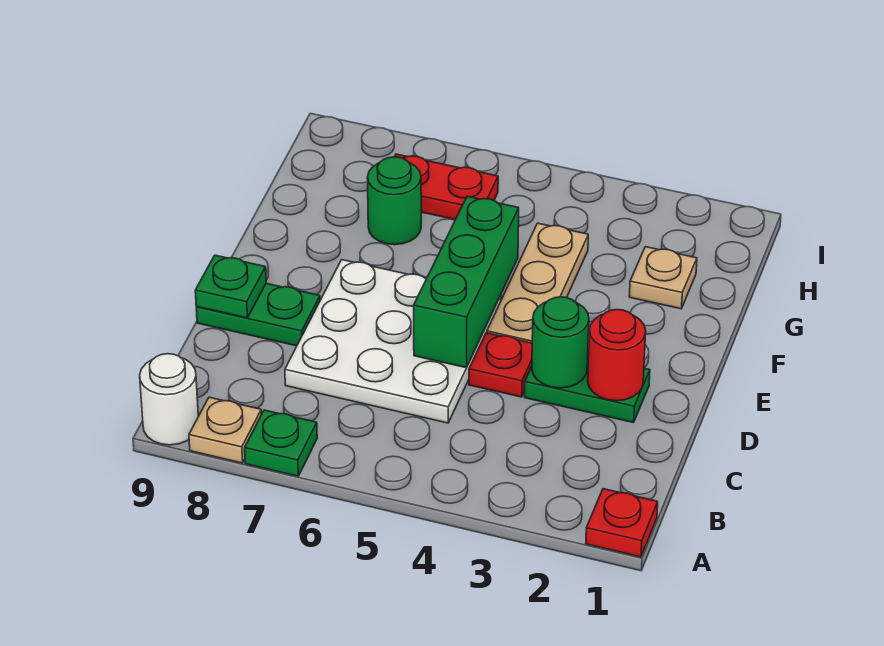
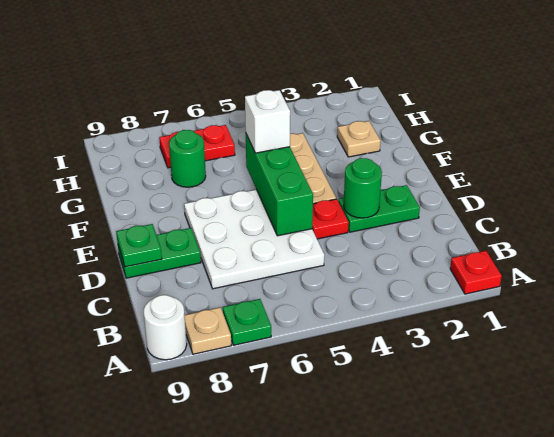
red 1x1 round brick [588,309,646,401] -> none
none -> white 1x1 brick [245,90,290,153]

